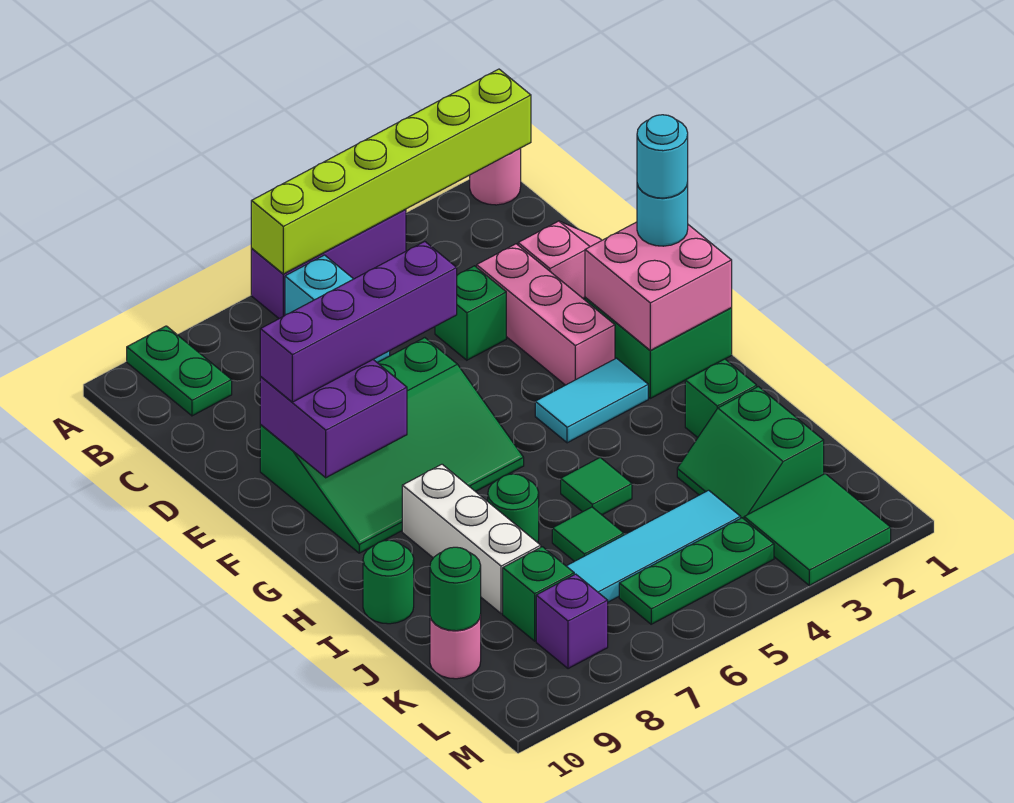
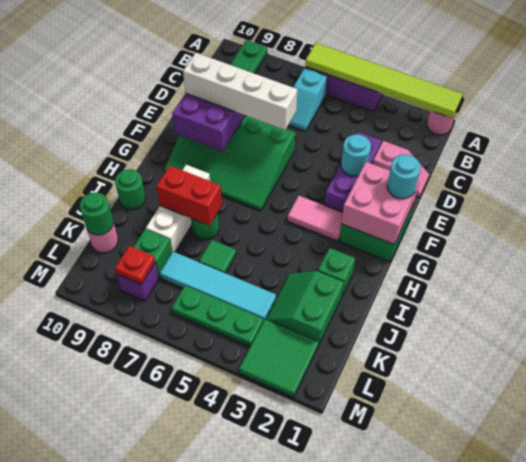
lime 1x6 brick [251,69,531,274] -> lime 1x6 tile [305,43,462,118]
pink 1x3 brick [477,244,615,385] -> purple 1x3 brick [325,132,382,212]
green 1x1 brick [435,266,506,360] -> none
purple 1x4 brick [260,241,457,402] -> white 1x4 brick [183,53,298,130]
cyan 1x1 round brick [637,115,688,198] -> cyan 1x1 round brick moved to [341,134,371,176]
cyan 1x2 tile [535,358,648,443] -> pink 1x2 tile [287,196,343,241]
green 1x1 tile [561,458,632,515] -> none
none -> red 1x2 brick [156,166,222,226]
none -> red 1x1 plate [115,246,155,285]

